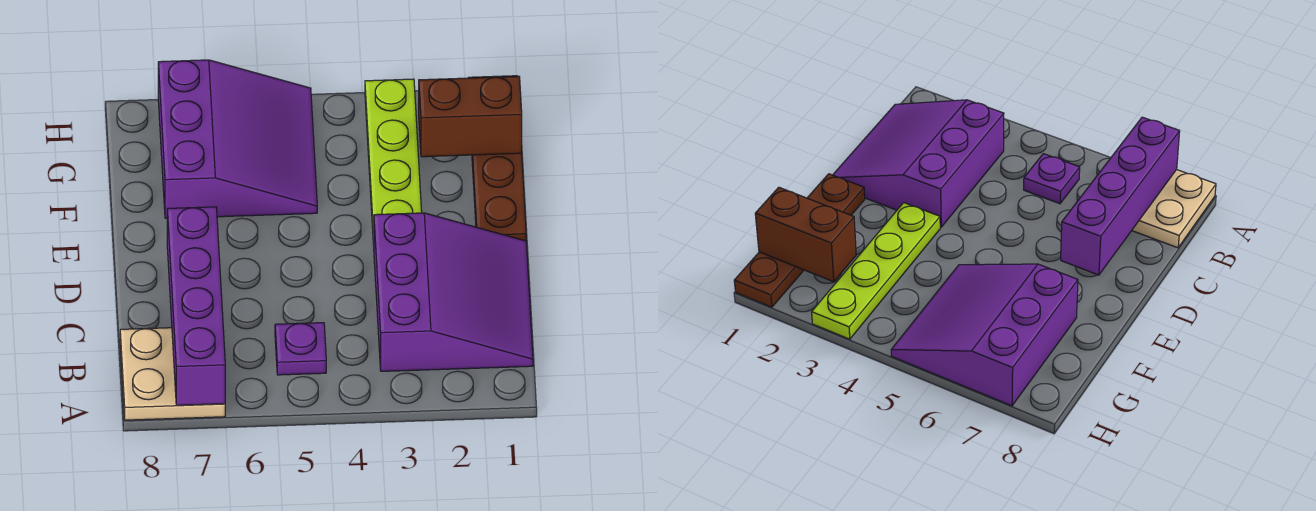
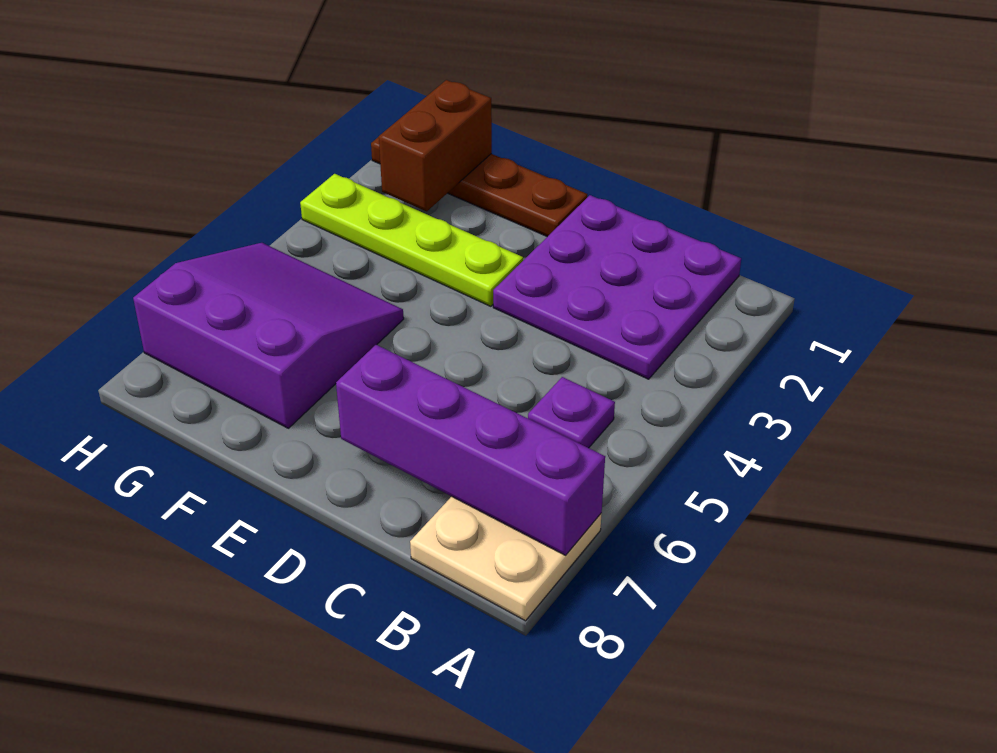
purple 3x3 slope [374,213,533,371] -> purple 3x3 plate [493,195,741,379]

